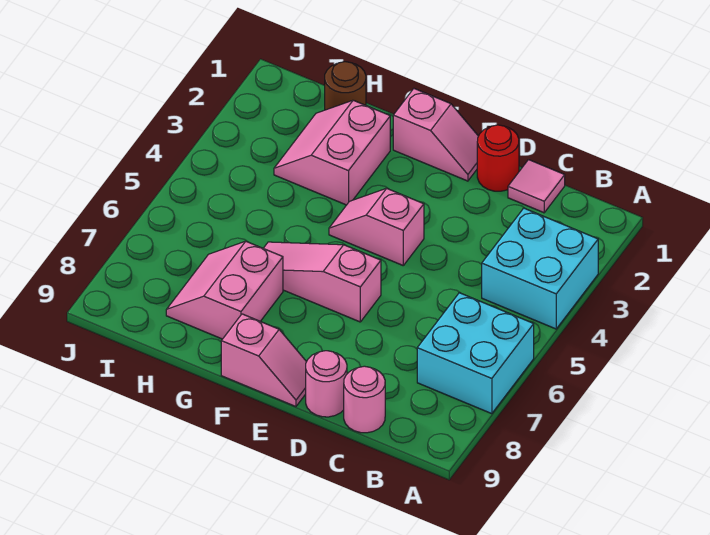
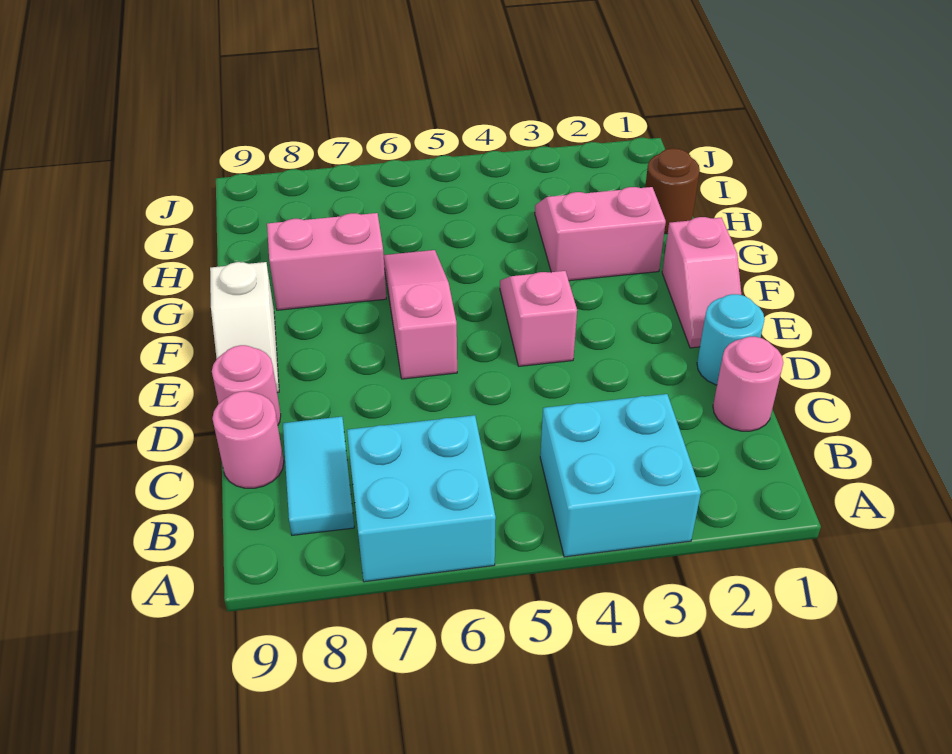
none -> cyan 1x2 tile [283,417,354,535]
pink 1x1 tile [508,160,565,213] -> pink 1x1 round brick [713,337,783,431]
red 1x1 round brick [477,125,519,191] -> cyan 1x1 round brick [697,294,765,385]
pink 1x2 slope [221,314,306,407] -> white 1x2 slope [210,262,279,393]

